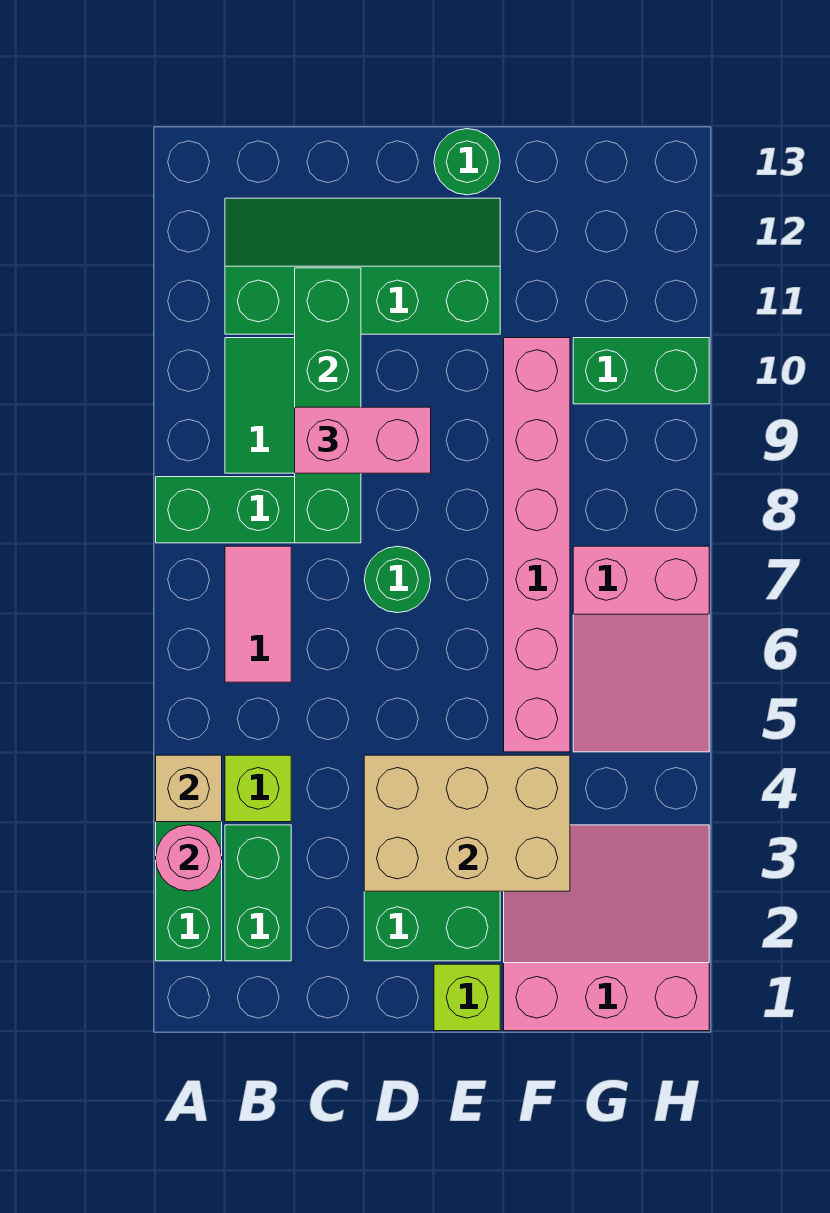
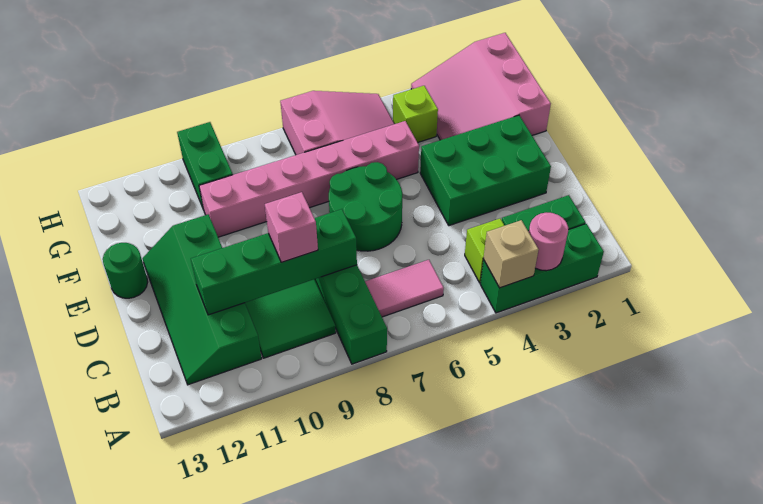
pink 1x2 brick [295,407,431,473] -> pink 1x1 brick [265,192,318,262]
tan 2x3 brick [364,755,570,891] -> none
green 1x1 round brick [364,546,431,613] -> green 2x2 round brick [329,162,402,251]
lime 1x1 brick [434,964,500,1031] -> lime 1x1 brick moved to [393,86,438,143]

